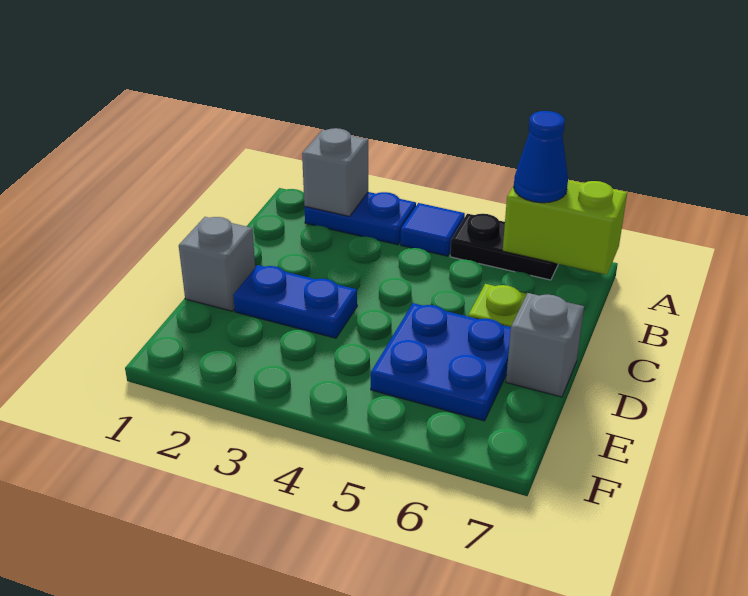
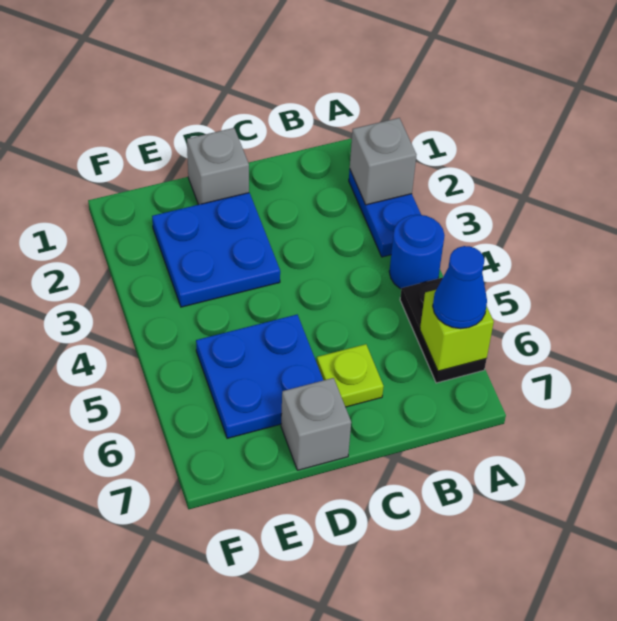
blue 1x1 tile [401,203,465,256] -> blue 1x1 round brick [389,215,445,289]
lime 1x2 brick [503,180,627,275] -> lime 1x1 brick [420,290,494,371]
blue 1x2 plate [233,265,357,338] -> blue 2x2 plate [152,193,280,307]

